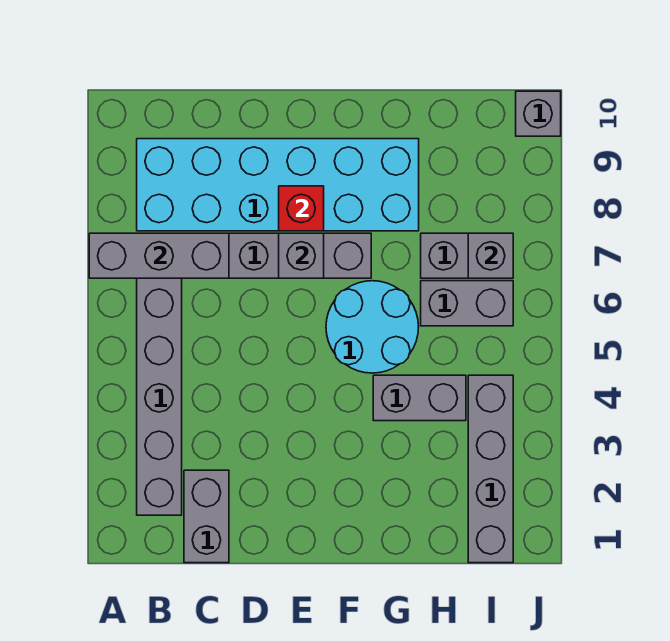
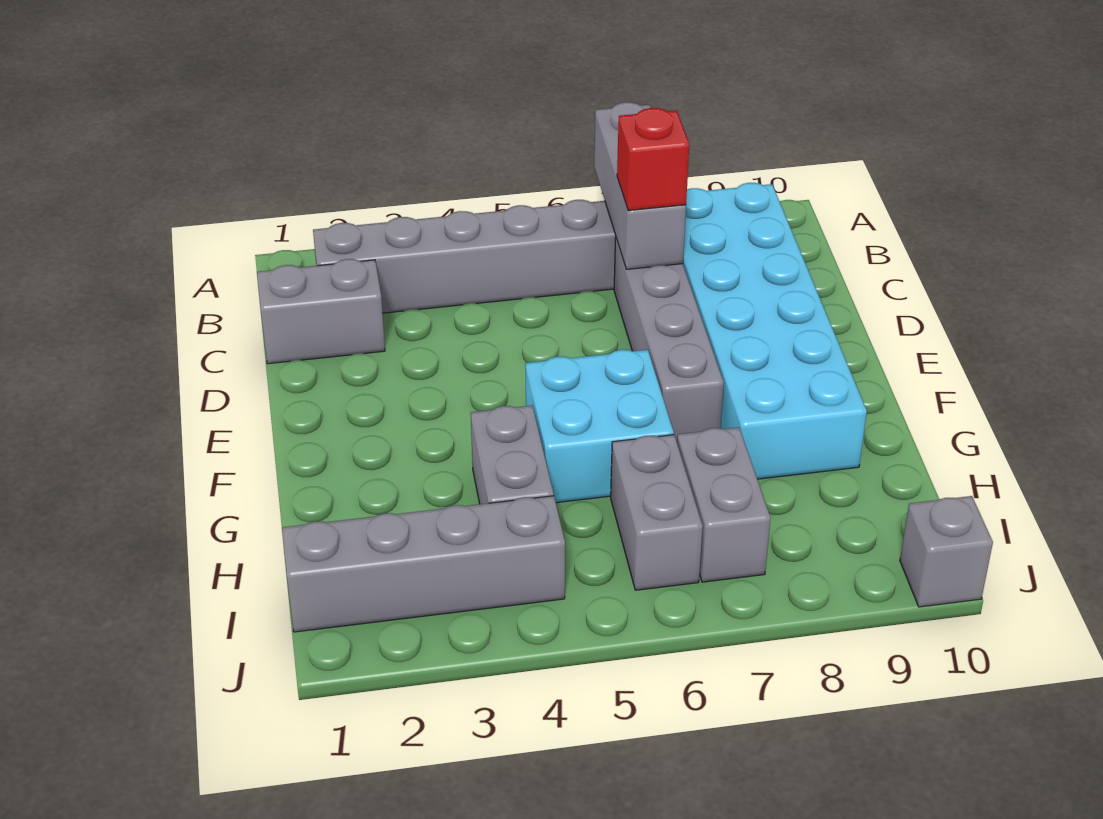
grey 1x1 brick [279,233,324,278] -> none
red 1x1 brick [279,186,324,231] -> red 1x1 brick moved to [617,108,689,211]
cyan 2x2 round brick [326,281,419,373] -> cyan 2x2 brick [525,350,674,503]
grey 1x1 brick [468,233,513,278] -> none

